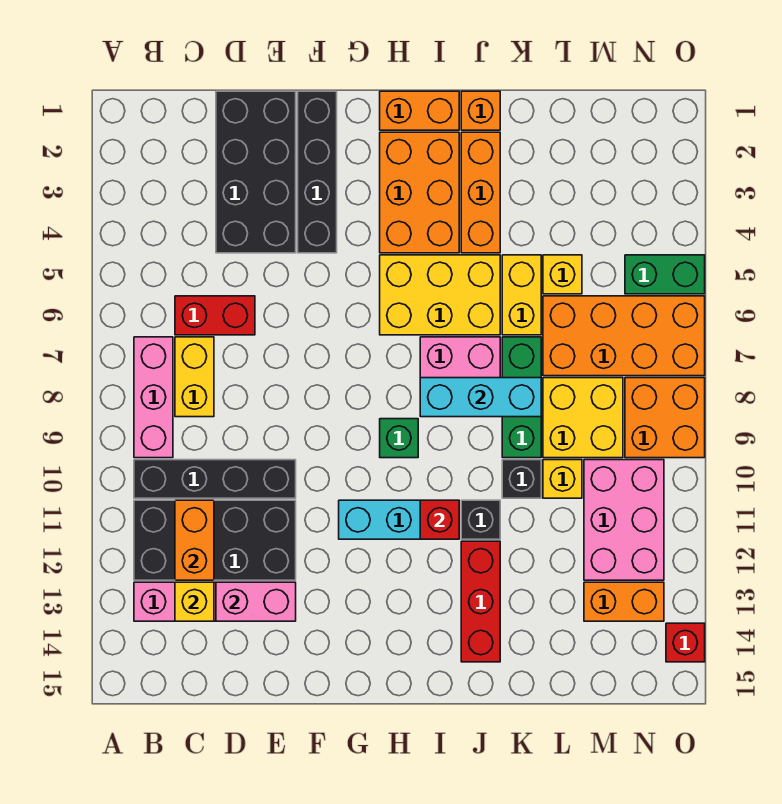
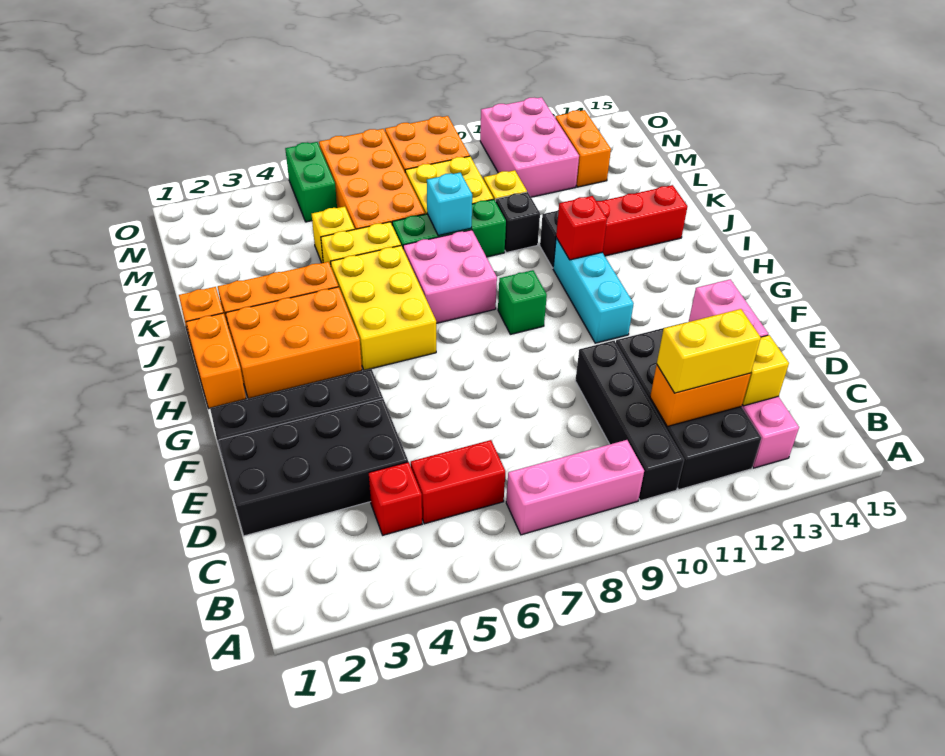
red 1x2 brick [175,296,255,335] -> red 1x2 brick turned to [411,440,505,524]
yellow 1x2 brick [175,337,214,417] -> yellow 1x2 brick moved to [657,309,761,393]
cyan 1x3 brick [420,378,541,417] -> cyan 1x1 brick [427,173,472,236]
pink 2x3 brick [584,460,664,580] -> pink 2x3 brick turned to [480,97,579,197]
red 1x1 brick [666,623,705,662] -> red 1x1 brick moved to [369,462,422,535]

